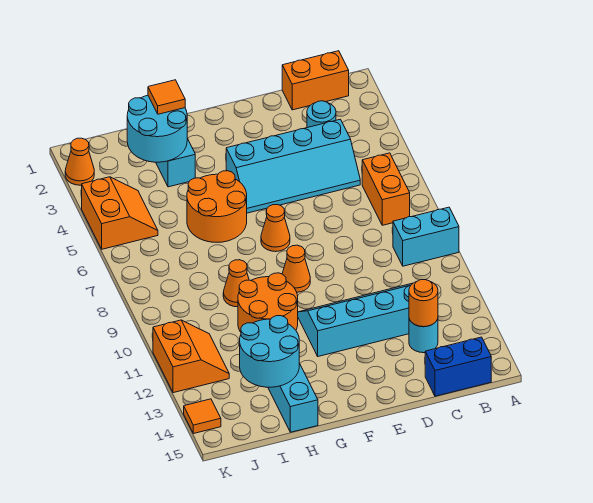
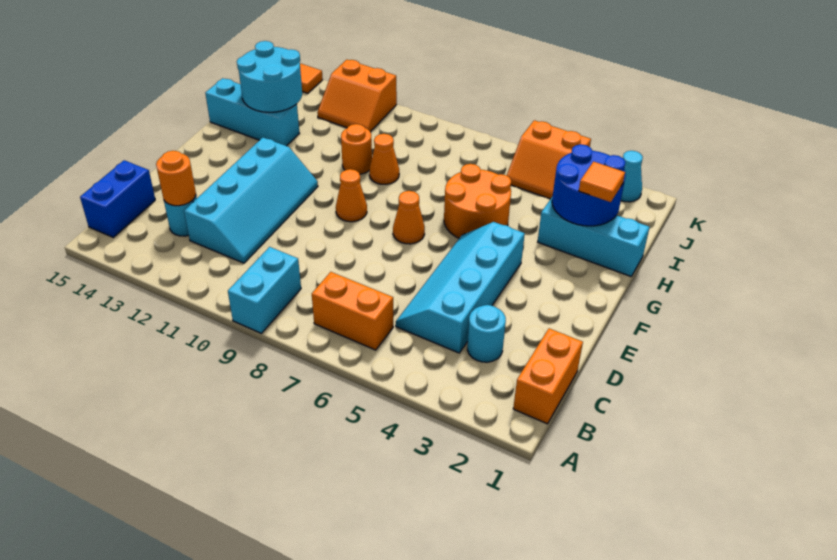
orange 2x2 round brick [238,273,298,332] -> orange 1x1 round brick [341,124,372,174]
cyan 2x2 round brick [127,95,187,162] -> blue 2x2 round brick [552,144,626,226]
orange 1x1 cone [65,138,94,185] -> cyan 1x1 cone [621,151,643,202]

